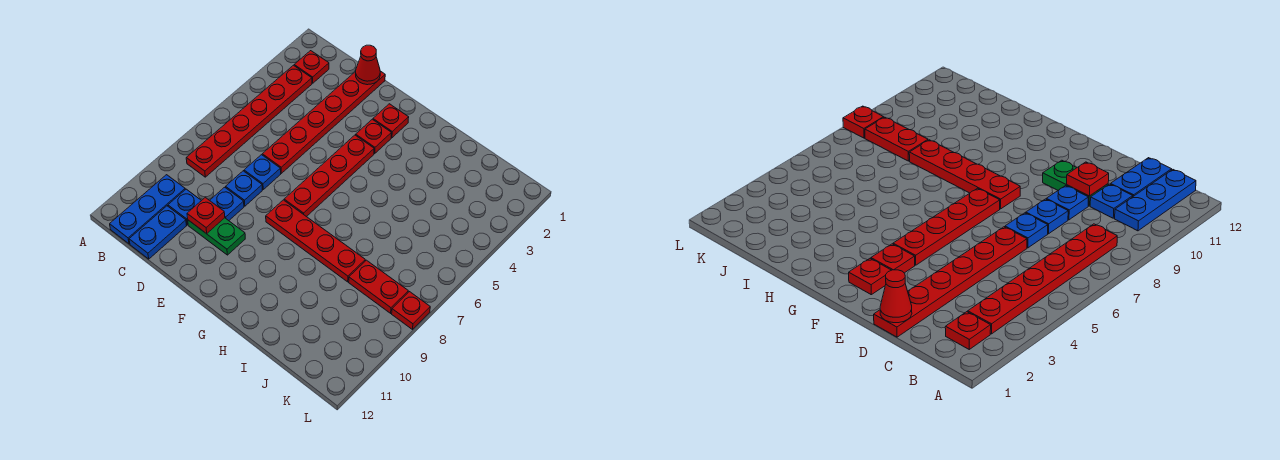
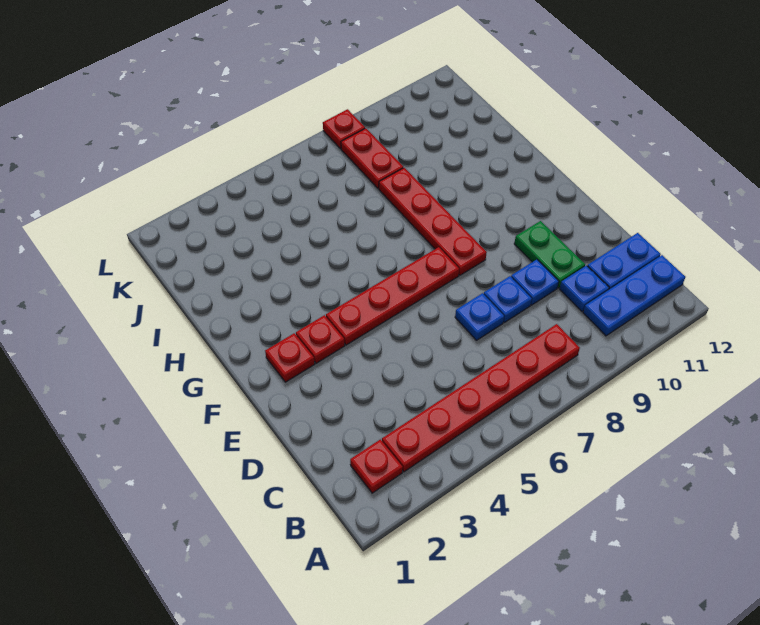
red 1x6 plate [262,71,385,173] -> none
red 1x1 cone [356,45,380,85] -> none
red 1x1 plate [187,197,225,234] -> none

